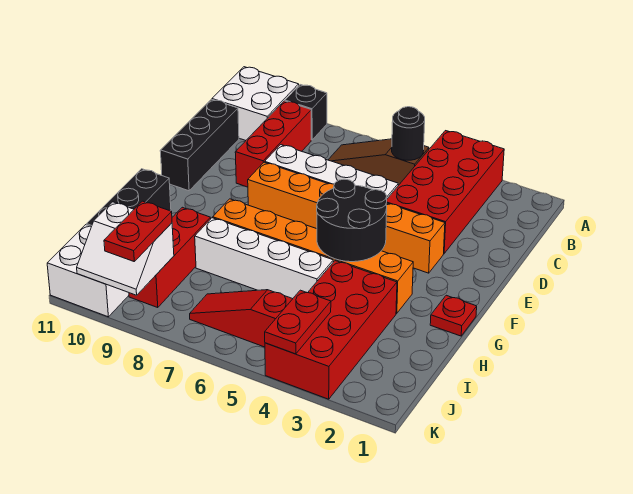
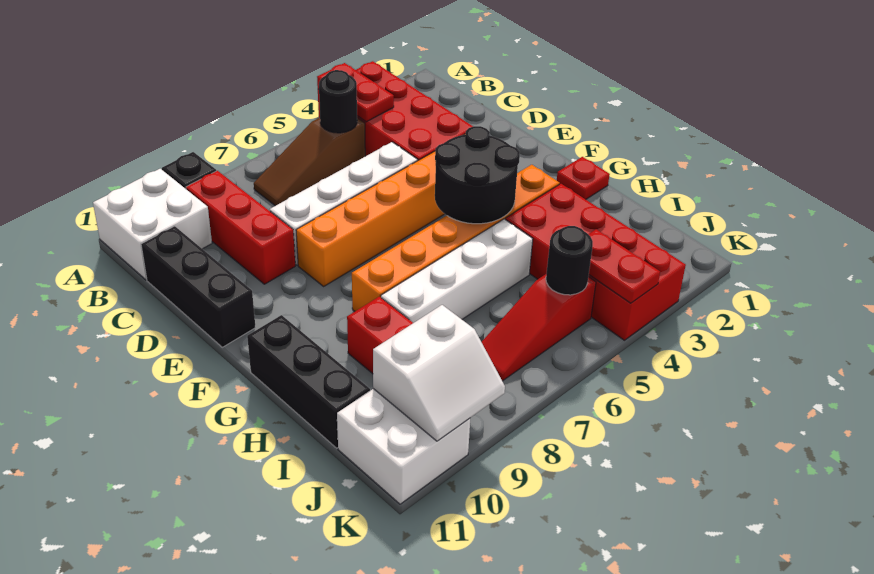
none -> black 1x1 round brick [546,226,593,295]
red 1x2 plate [104,201,172,261] -> red 1x2 plate moved to [317,63,394,122]

